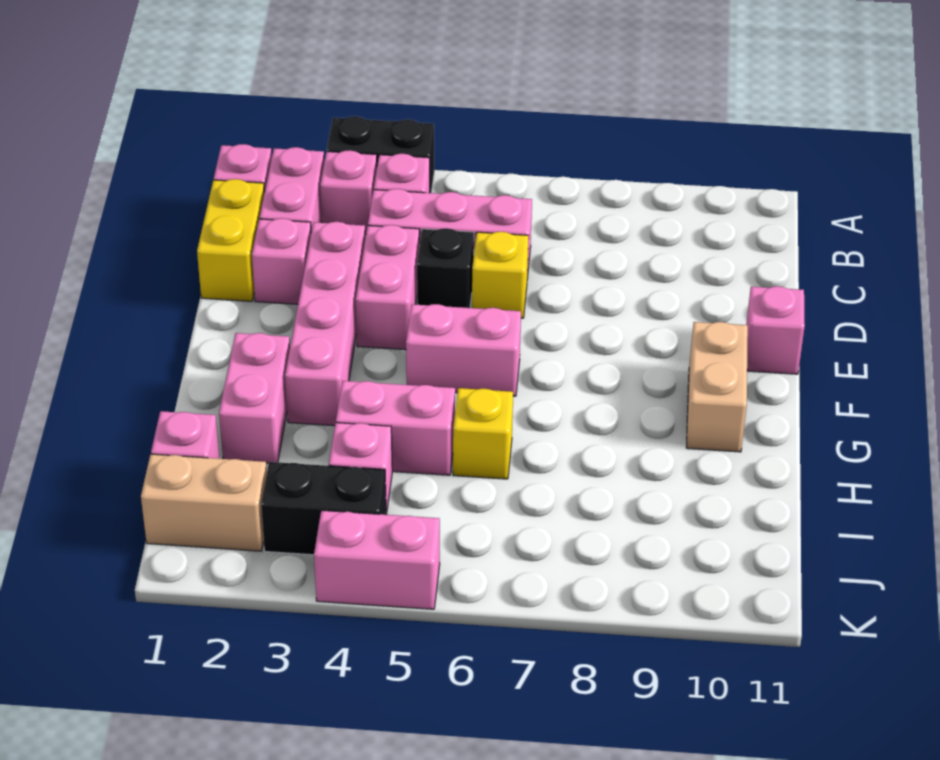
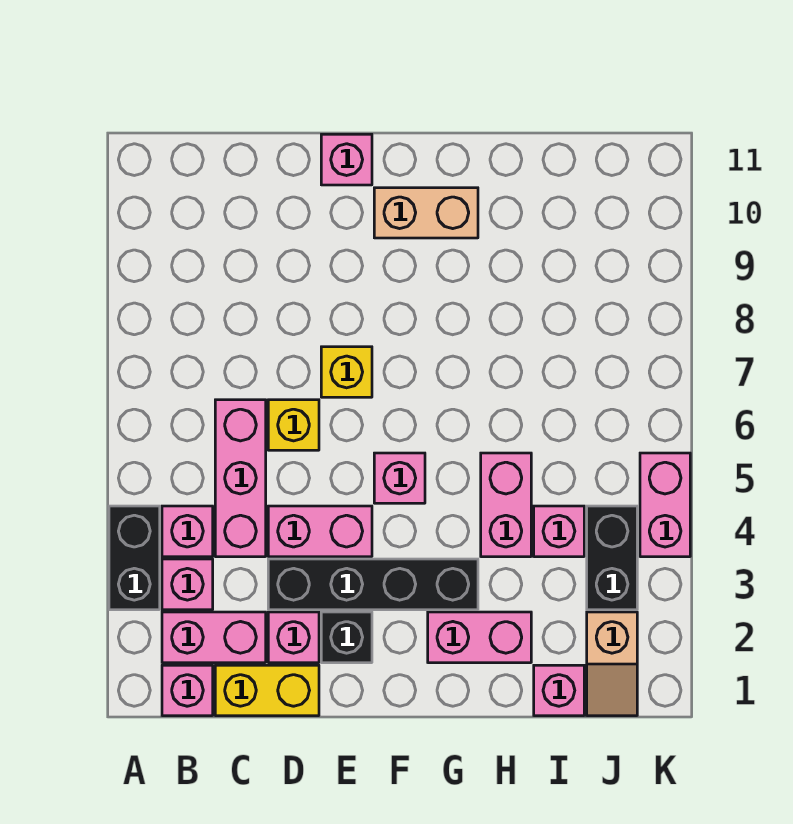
pink 1x4 brick [285,222,365,426] -> black 1x4 brick [268,559,478,610]
black 1x1 brick [417,228,474,308] -> black 1x1 brick moved to [321,612,372,663]
pink 1x2 brick [406,304,521,396] -> pink 1x1 brick [374,453,425,503]
yellow 1x1 brick [453,388,513,479] -> yellow 1x1 brick moved to [321,347,372,397]
tan 1x2 brick [141,454,267,551] -> tan 1x2 slope [587,612,637,716]

